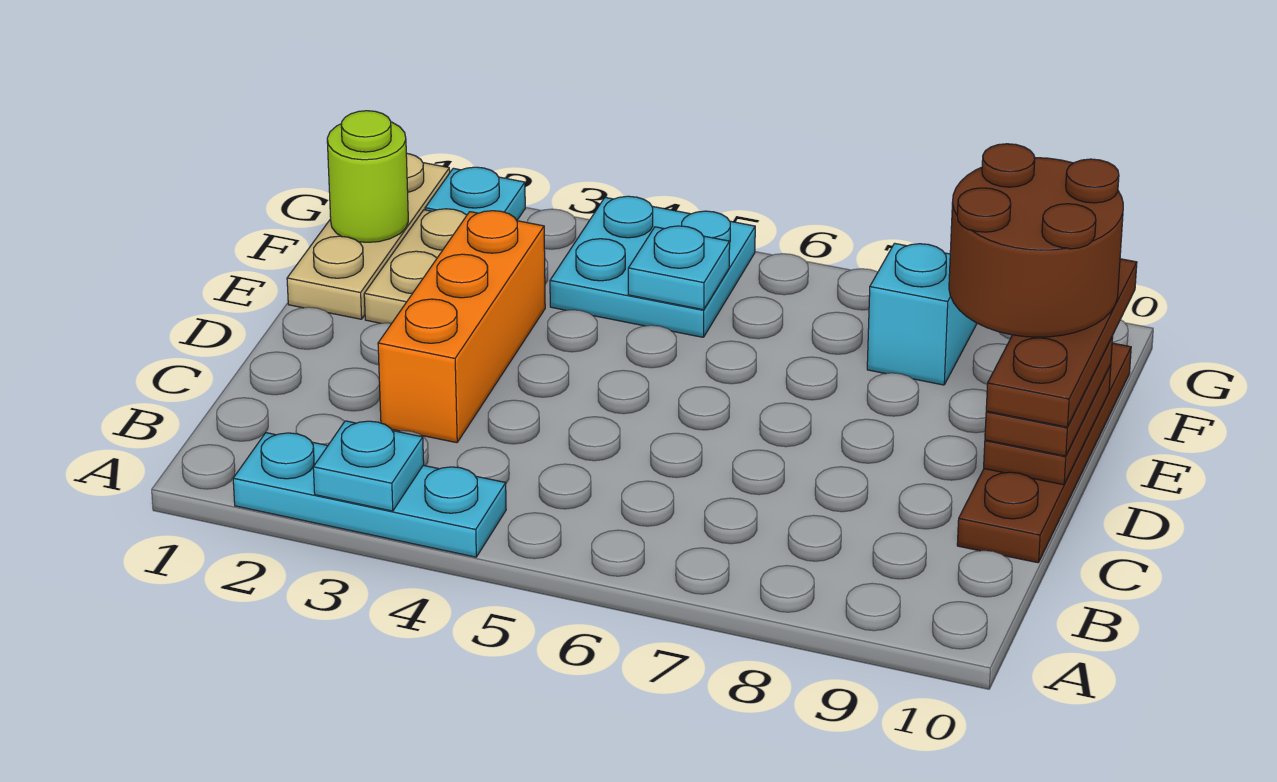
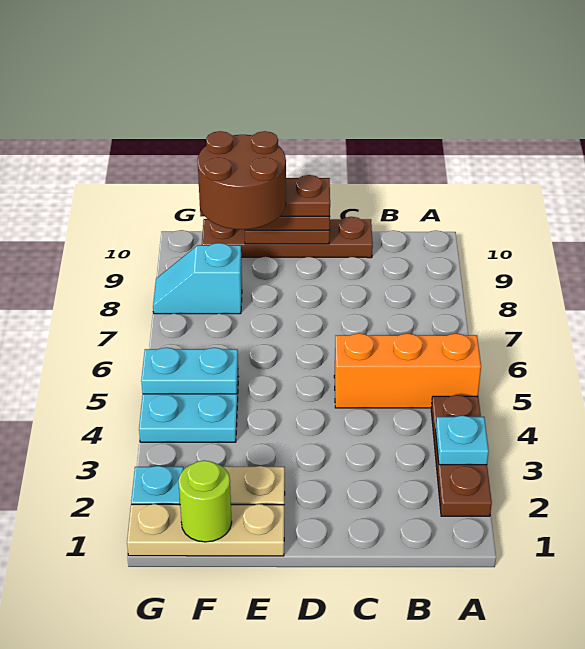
cyan 1x3 plate [233,433,506,557] -> brown 1x3 plate [431,395,492,516]
orange 1x3 brick [378,211,545,443] -> orange 1x3 brick moved to [334,333,481,408]
cyan 1x1 plate [628,226,730,310] -> cyan 1x2 plate [141,347,238,394]

